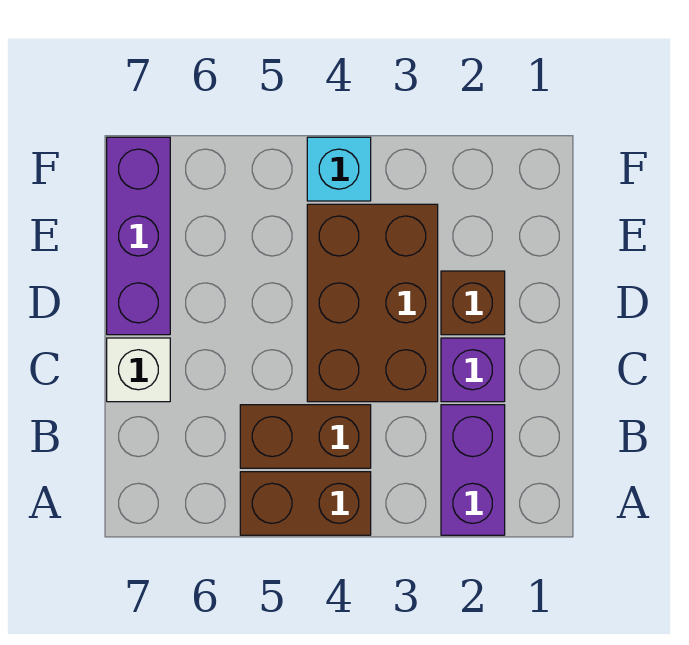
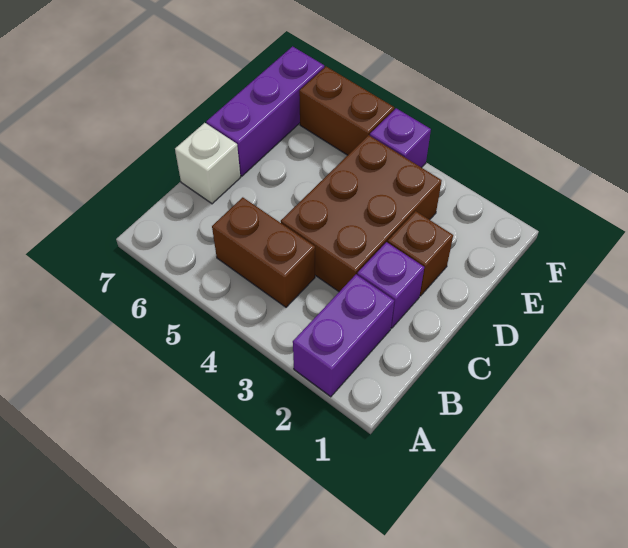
brown 1x2 brick [240,472,371,535] -> brown 1x2 brick moved to [299,67,394,155]
cyan 1x1 brick [307,137,371,201] -> purple 1x1 brick [370,108,431,168]

